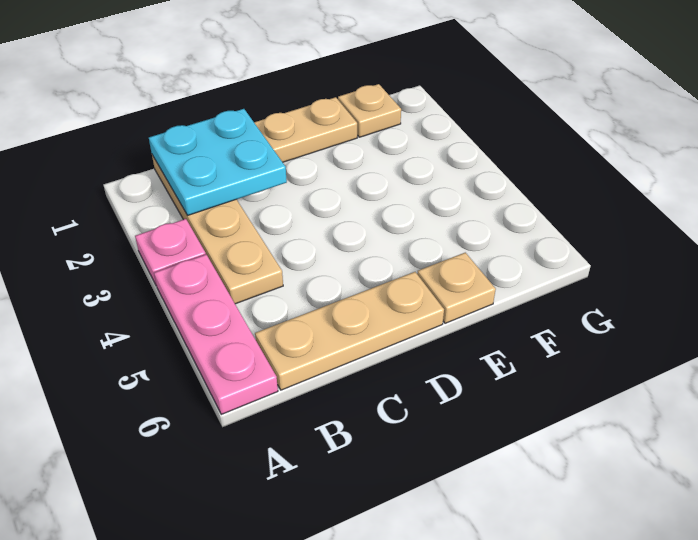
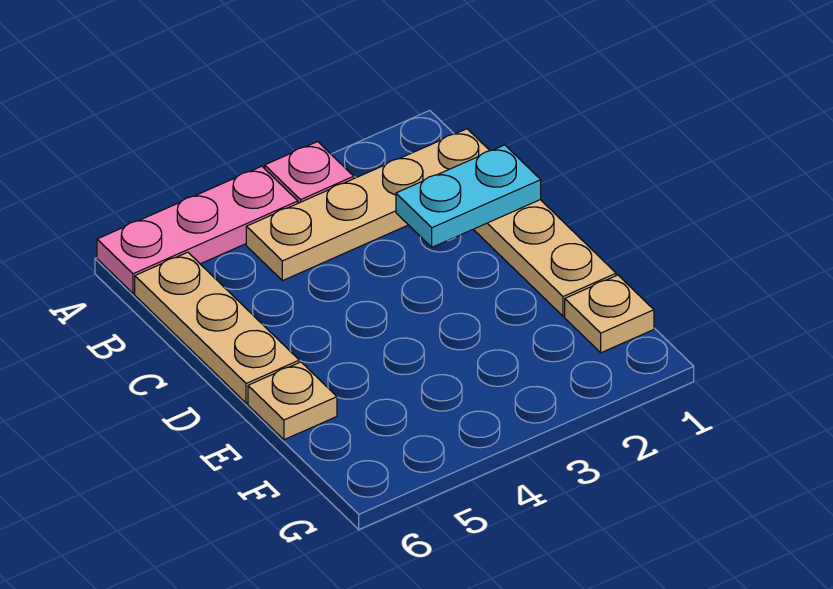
cyan 2x2 plate [149,109,287,216] -> cyan 1x2 plate [396,145,541,247]

